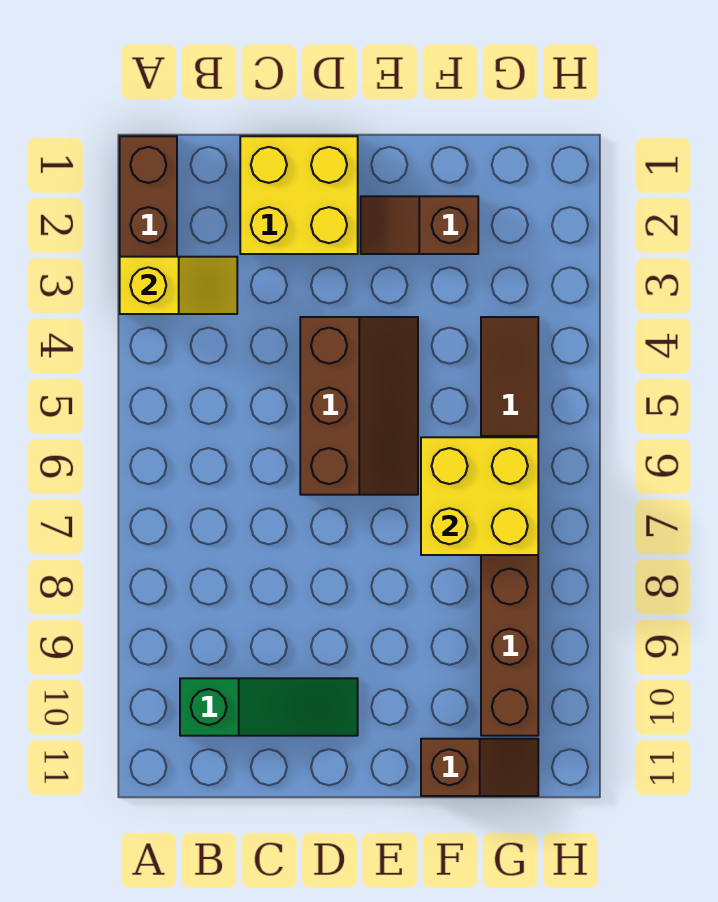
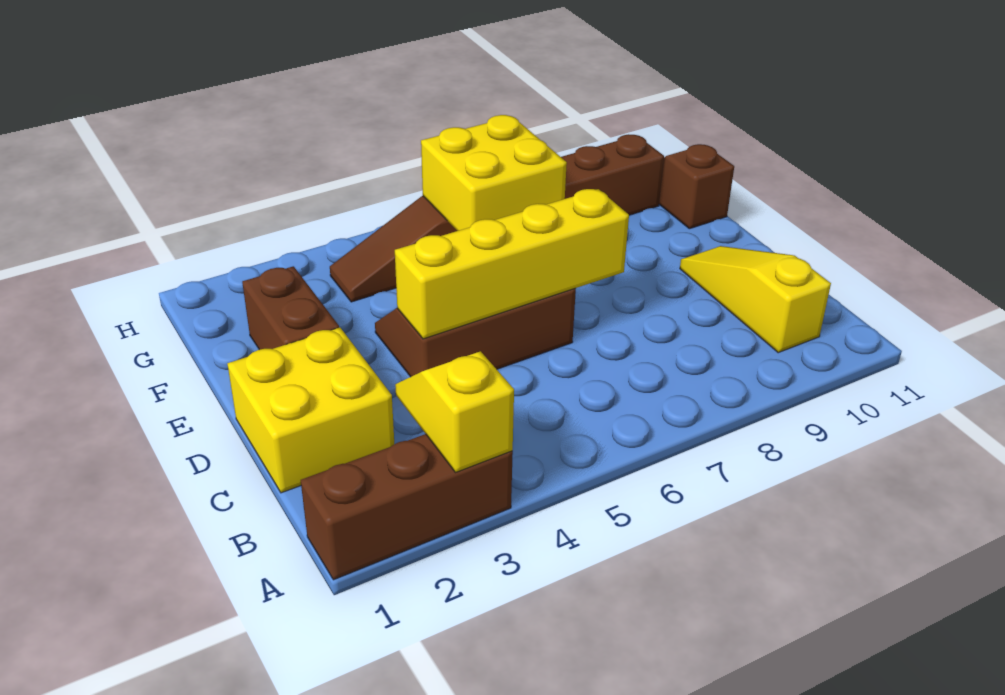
green 1x3 slope [180,678,358,736] -> yellow 1x3 slope [680,246,831,353]
none -> yellow 1x4 brick [395,189,629,339]
brown 1x2 slope [361,196,478,254] -> brown 1x2 brick [242,266,339,350]

